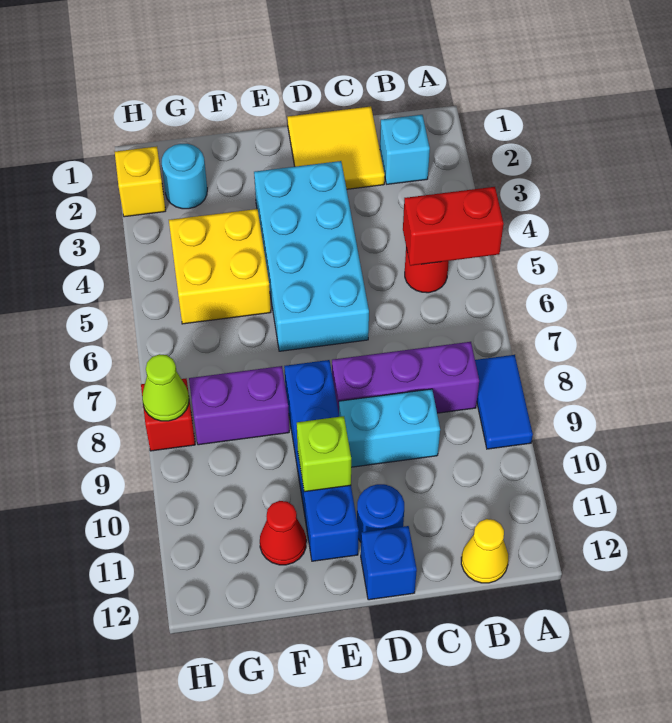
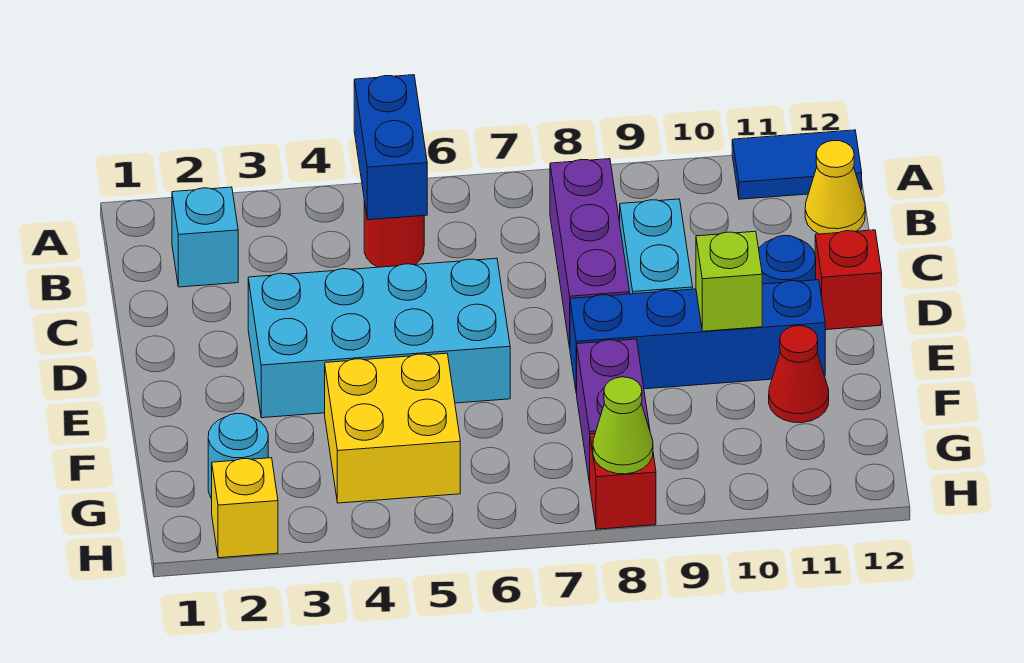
red 1x2 brick [403,187,504,266] -> blue 1x2 brick [354,75,427,220]
blue 1x2 tile [475,355,533,449] -> blue 1x2 tile moved to [732,130,862,199]
yellow 2x2 tile [287,106,385,189] -> none
blue 1x1 brick [361,526,417,600] -> red 1x1 brick [815,230,882,330]

